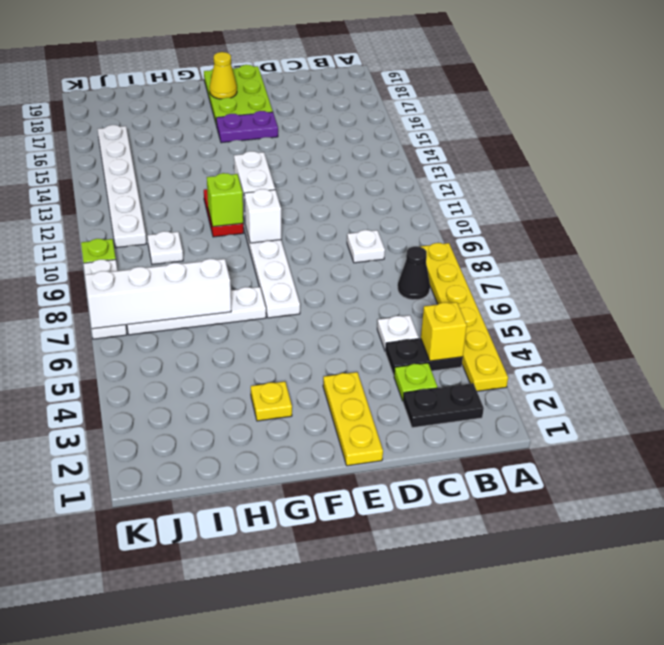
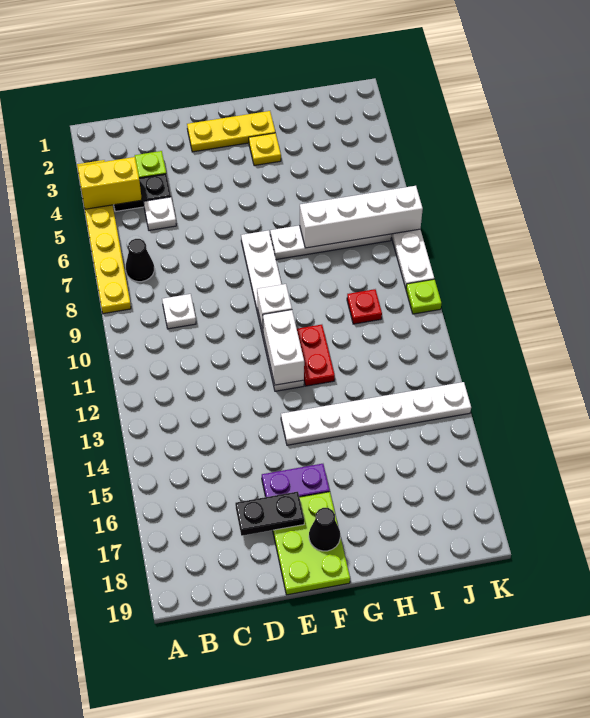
black 1x2 plate [403,383,484,428] -> black 1x2 plate moved to [235,492,304,536]
yellow 1x1 brick [421,302,467,361] -> yellow 1x2 brick [77,157,142,209]
yellow 1x3 plate [323,372,383,466] -> yellow 1x3 plate turned to [187,111,275,152]
yellow 1x1 cone [210,52,237,99] -> black 1x1 cone [309,508,340,551]
lime 1x1 brick [207,173,243,227] -> none
white 1x1 plate [147,231,183,265] -> red 1x1 plate [347,289,382,324]
white 1x6 plate [98,125,146,248] -> white 1x6 plate turned to [281,382,471,445]

